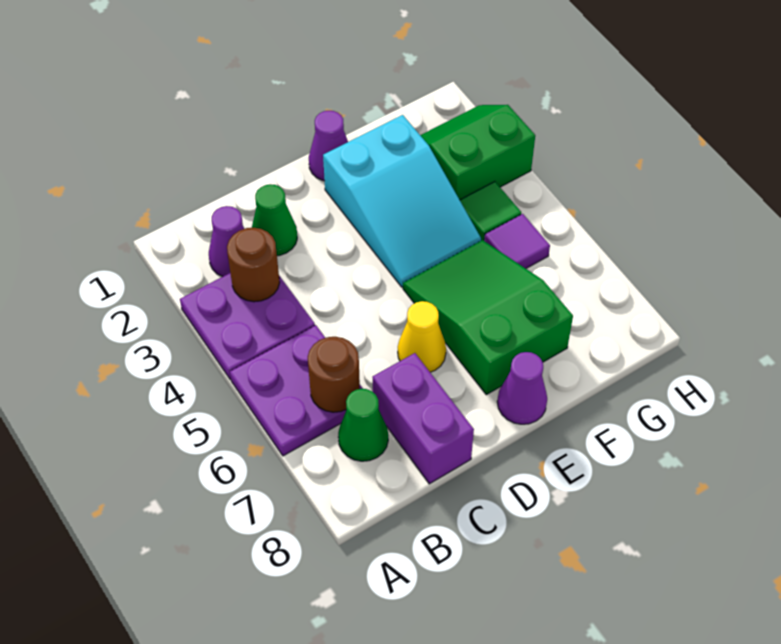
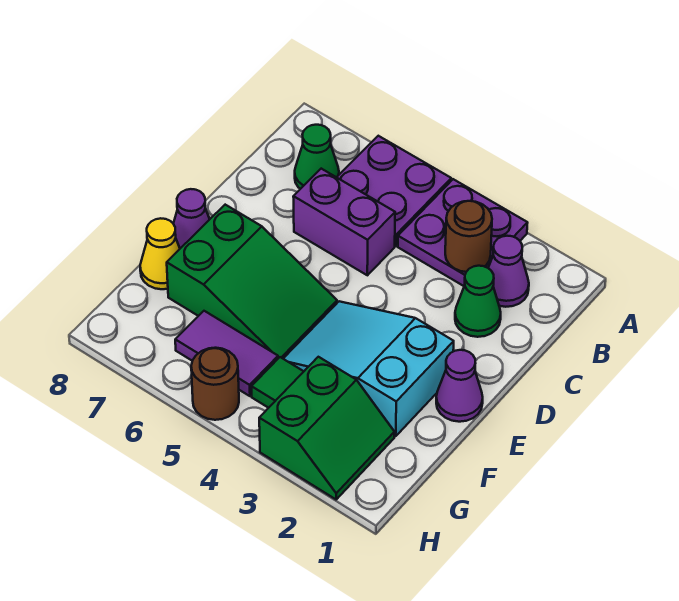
brown 1x1 round brick [308,337,360,412] -> brown 1x1 round brick moved to [191,348,239,420]
purple 1x2 brick [373,353,474,484] -> purple 1x2 brick moved to [293,169,395,275]
yellow 1x1 cone [398,301,446,372] -> yellow 1x1 cone moved to [140,218,180,289]
purple 1x1 tile [484,214,550,269] -> purple 1x2 tile [175,311,278,396]

